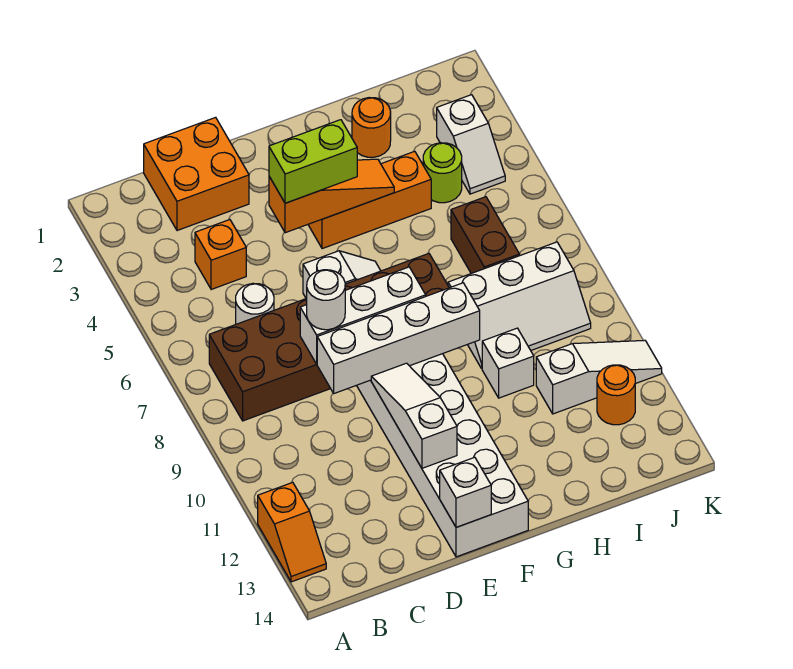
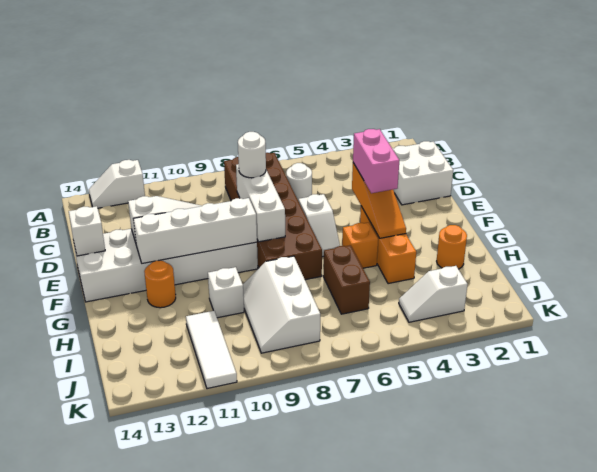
orange 1x2 slope [258,482,326,582] -> white 1x2 slope [89,160,145,208]
orange 2x2 brick [144,117,249,231] -> white 2x2 brick [393,141,453,205]
orange 1x1 brick [195,220,246,290] -> orange 1x1 brick moved to [342,223,378,268]
white 1x4 brick [317,283,480,393] -> white 1x4 brick turned to [133,198,257,264]
lime 1x2 brick [269,120,357,203] -> pink 1x2 brick [353,129,399,193]
lime 1x1 round brick [423,143,462,203] -> none
brown 1x2 brick [451,197,519,273] -> brown 1x2 brick turned to [323,245,370,314]
white 1x3 slope [536,340,662,414] -> white 1x3 tile [186,311,237,389]
orange 1x1 round brick [597,365,635,425] -> orange 1x1 round brick moved to [144,260,176,308]

